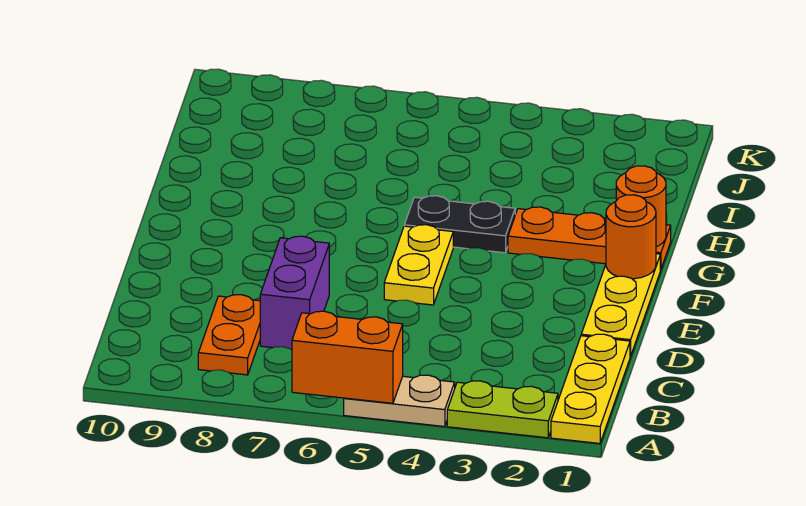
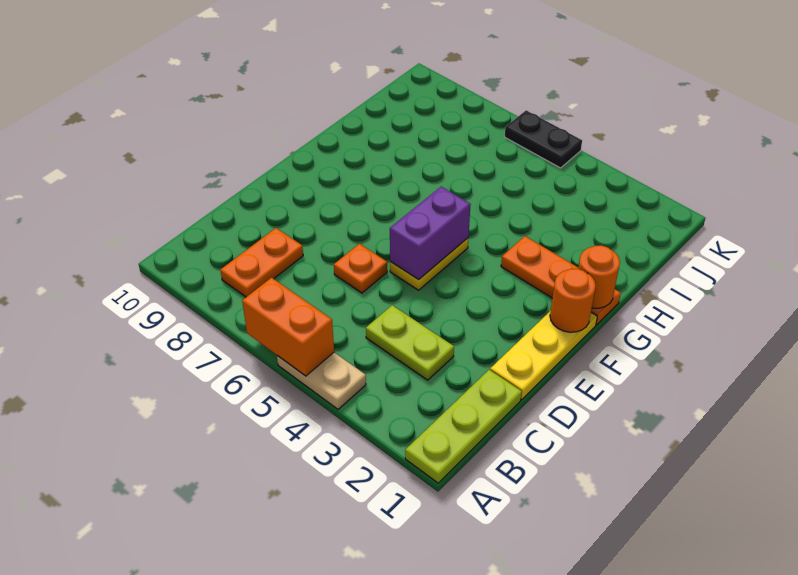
yellow 1x3 plate [551,334,630,443] -> lime 1x3 plate [405,370,522,483]
lime 1x2 plate [447,381,558,438] -> lime 1x2 plate moved to [366,305,454,380]
purple 1x2 brick [260,236,329,350] -> purple 1x2 brick moved to [390,187,471,280]
none -> orange 1x1 plate [334,244,387,293]
black 1x2 plate [404,196,515,253] -> black 1x2 plate moved to [505,110,582,168]

